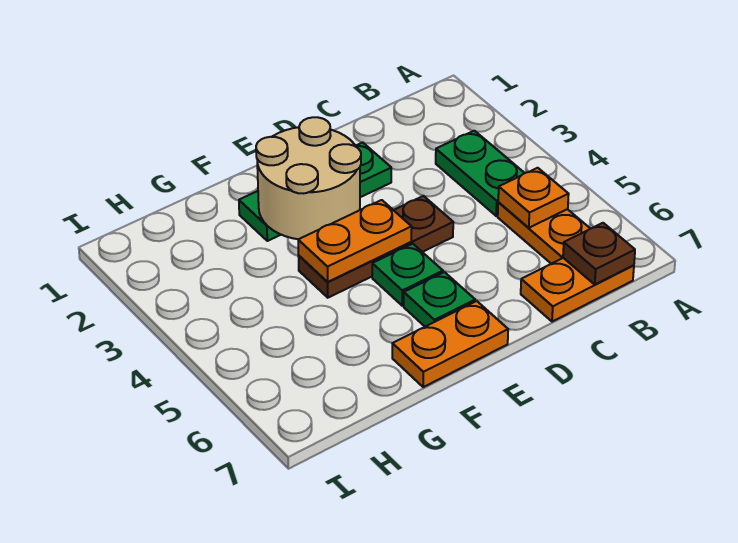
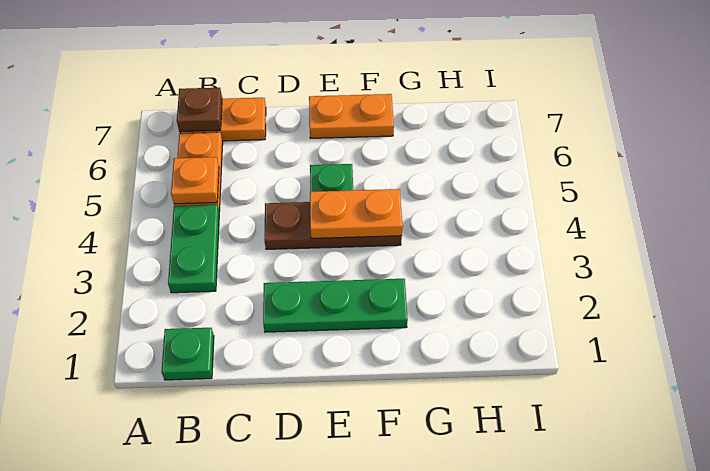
tan 2x2 round brick [256,117,361,239] -> none
green 1x1 plate [404,272,475,327] -> green 1x1 plate moved to [161,328,214,380]

